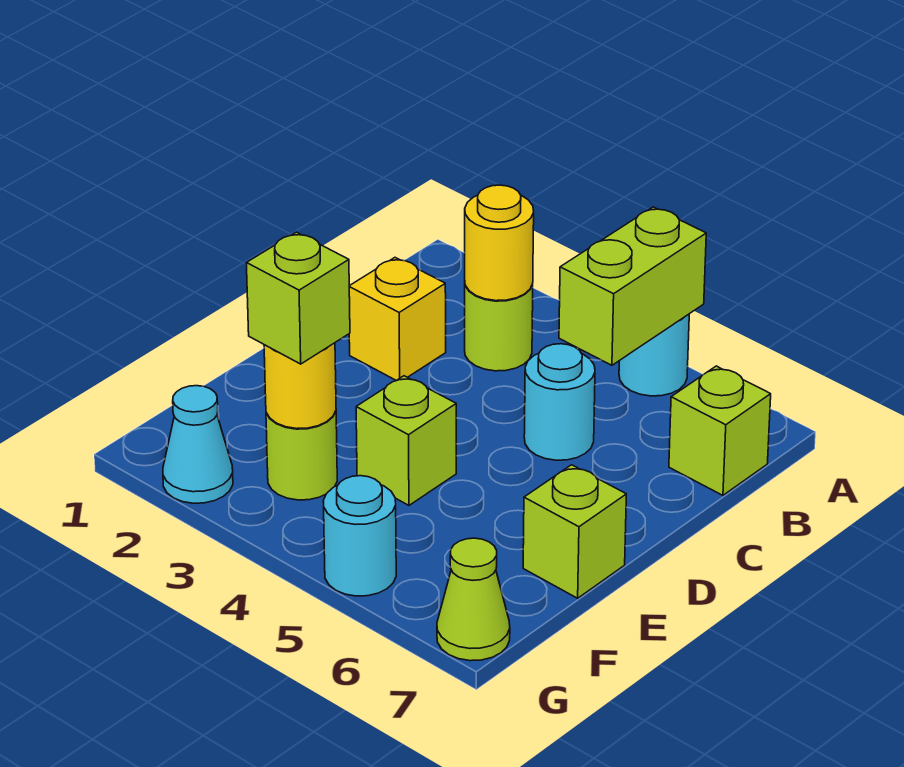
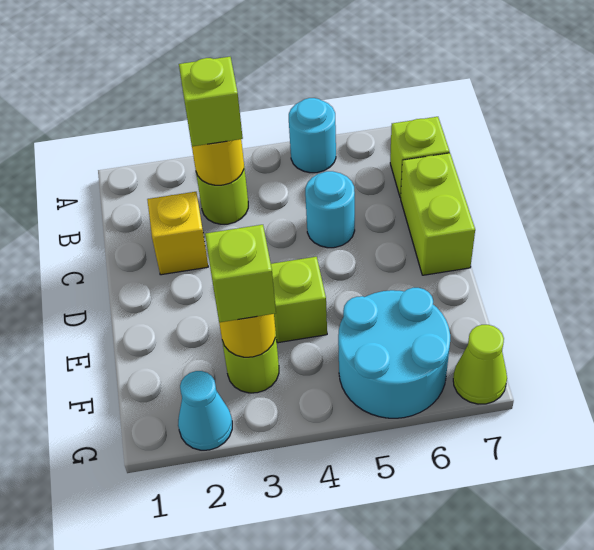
lime 1x2 brick [559,207,706,365] -> lime 1x2 brick moved to [401,153,475,275]
lime 1x1 brick [523,465,626,598] -> lime 1x1 brick moved to [179,57,243,146]
cyan 1x1 round brick [323,476,396,596] -> cyan 2x2 round brick [338,288,450,418]

